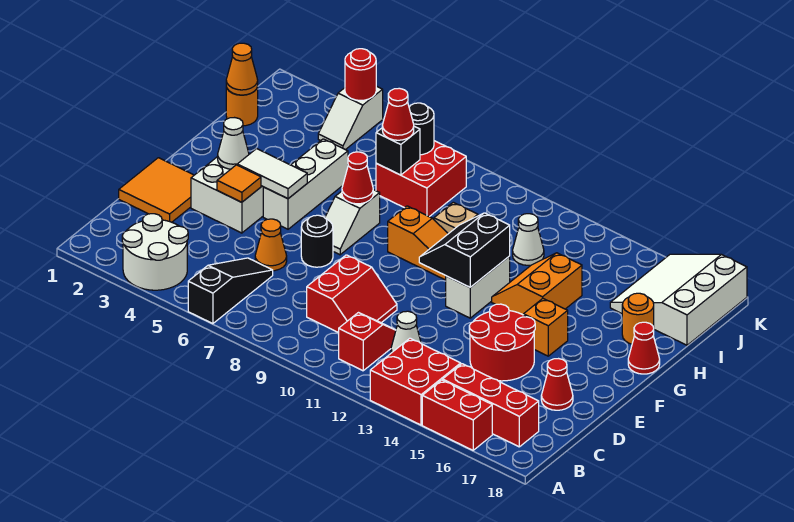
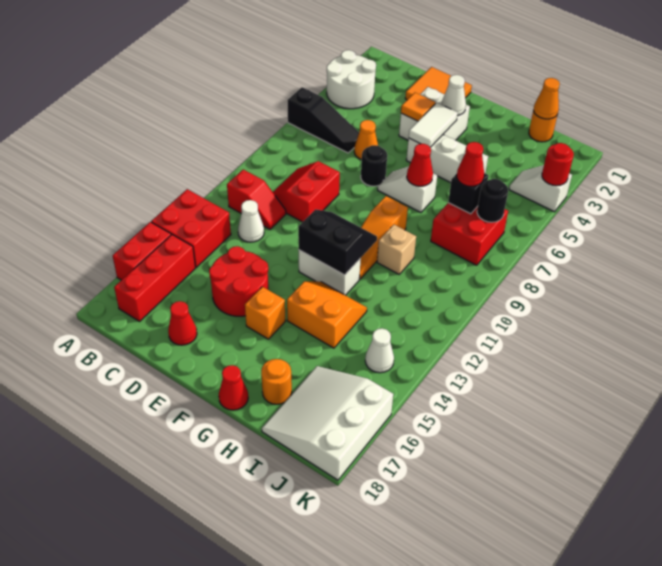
red 2x2 slope [307,255,397,333] -> red 2x2 slope turned to [273,161,340,222]
white 1x1 cone [513,214,544,265] -> white 1x1 cone moved to [365,328,394,373]
white 3x3 slope [610,254,747,345] -> white 3x3 slope turned to [262,366,393,480]

